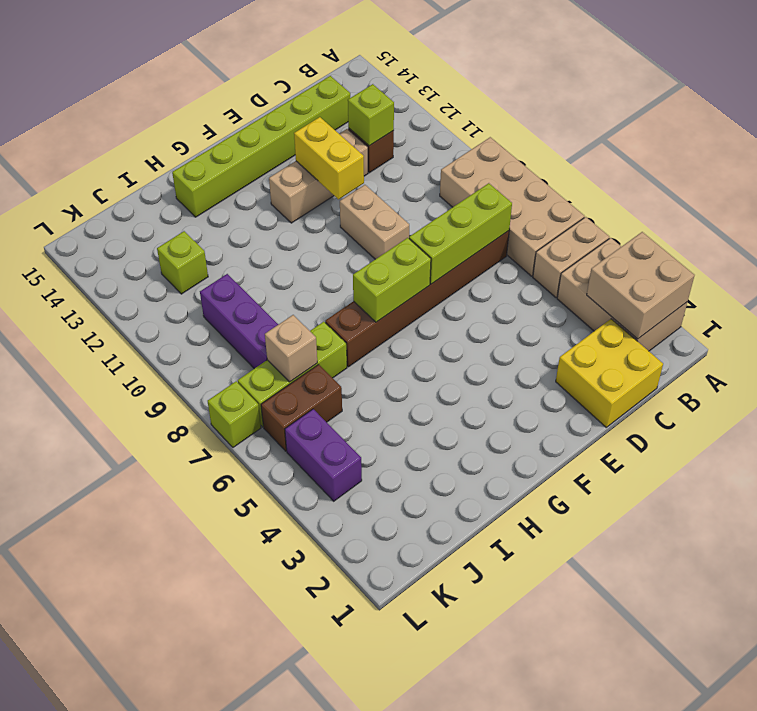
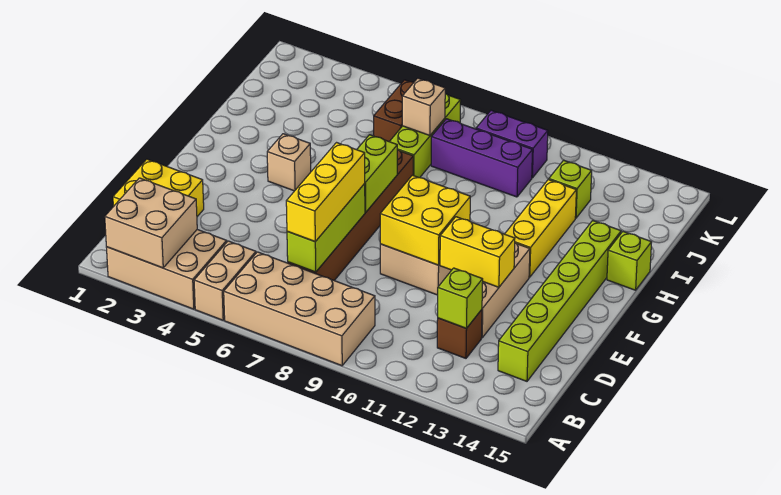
none -> yellow 1x3 brick [286,143,365,241]
none -> yellow 2x2 brick [380,175,470,265]
none -> tan 1x1 brick [267,134,311,191]
none -> yellow 1x3 brick [505,180,576,277]
purple 1x2 brick [285,409,362,501] -> purple 1x2 brick moved to [476,110,548,178]
lime 1x1 brick [208,381,261,447] -> lime 1x1 brick moved to [607,232,652,290]

